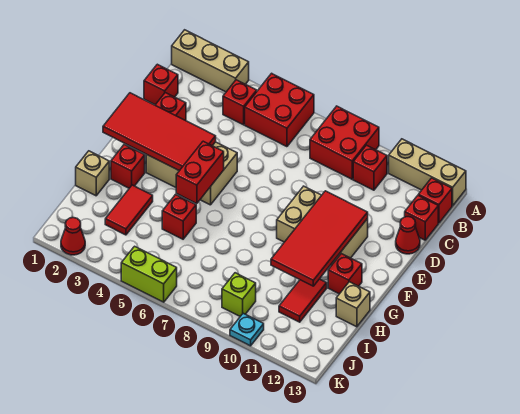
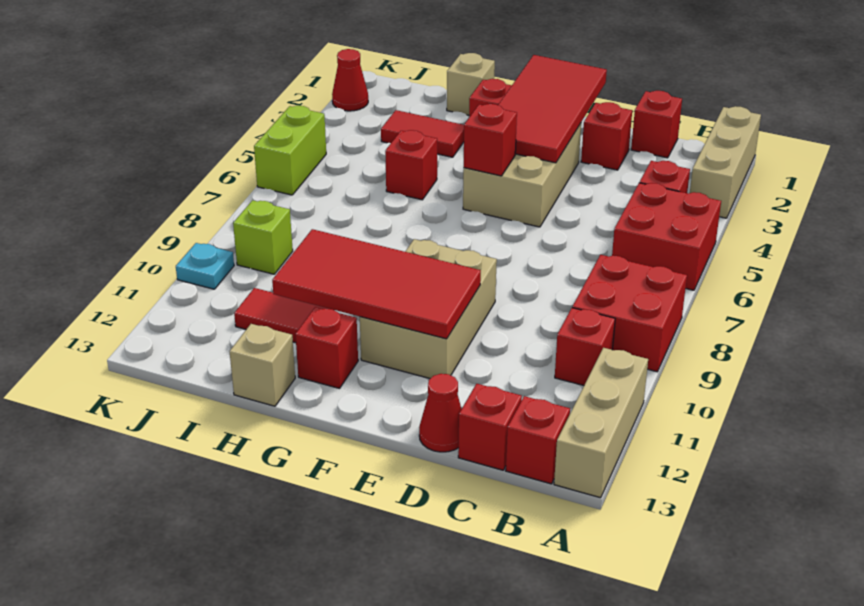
red 1x2 brick [176,141,224,204] -> red 1x1 brick [464,104,517,176]

